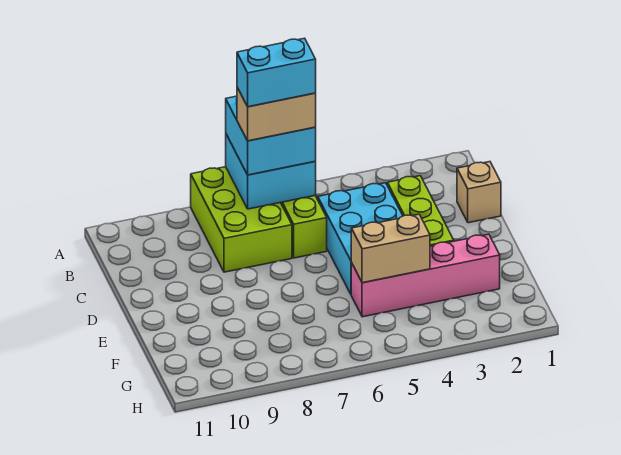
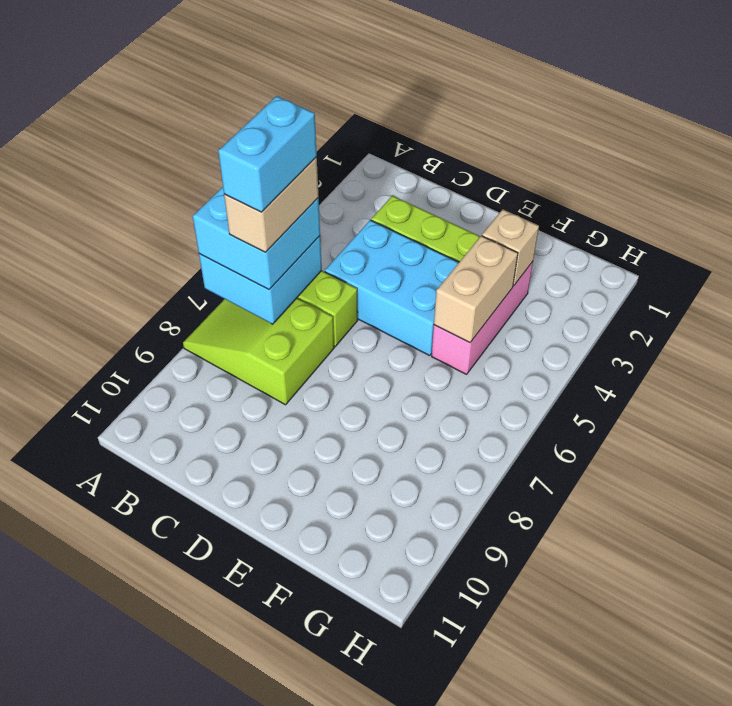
lime 2x3 brick [191,167,292,272] -> lime 2x3 slope [183,298,334,405]
tan 1x1 brick [457,162,501,223] -> tan 1x1 brick moved to [482,209,539,286]
pink 1x4 brick [351,234,500,317] -> pink 1x3 brick [432,262,533,374]

